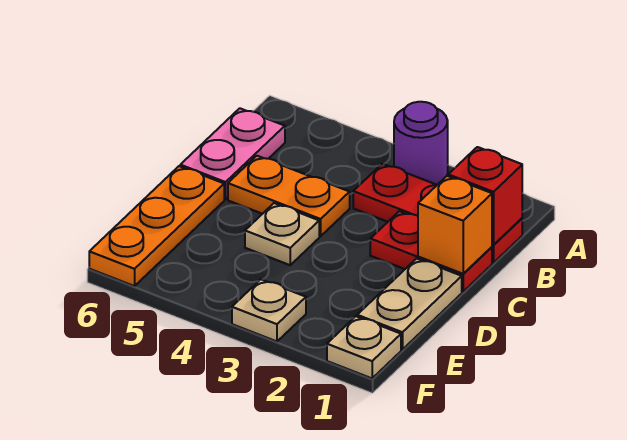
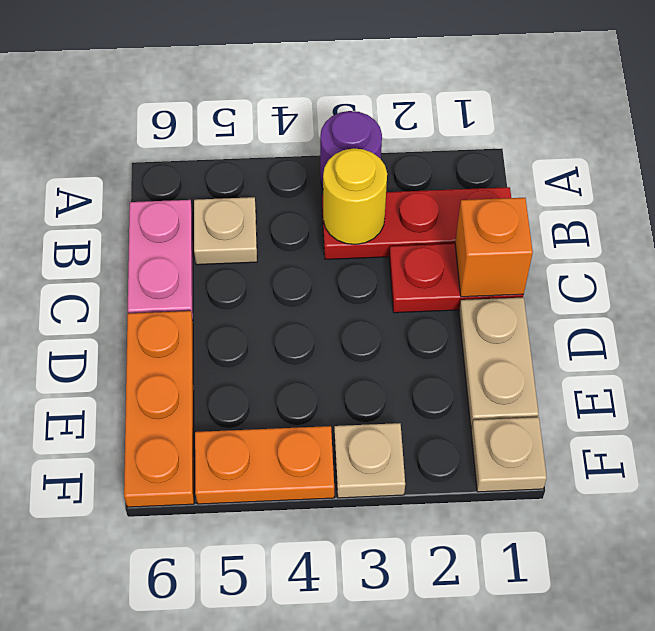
red 1x1 brick [448,147,522,245] -> none
none -> yellow 1x1 round brick [323,148,387,245]
orange 1x2 plate [228,156,350,236] -> orange 1x2 plate moved to [195,426,334,504]
tan 1x1 plate [245,203,319,265] -> tan 1x1 plate moved to [194,197,257,265]

